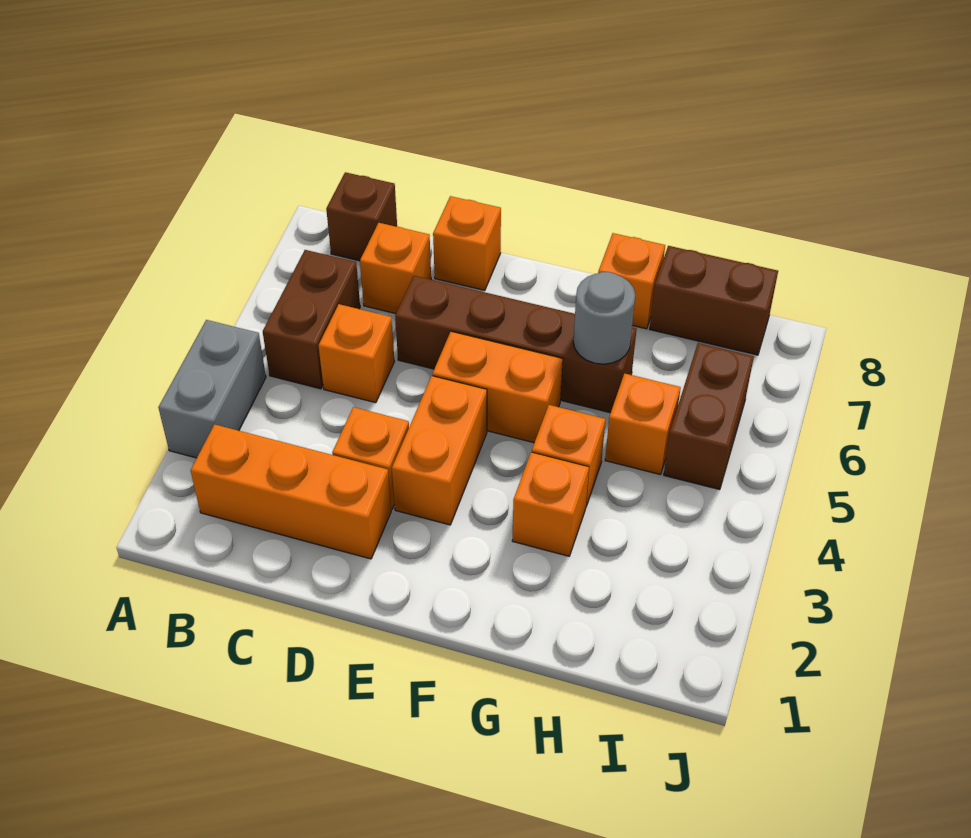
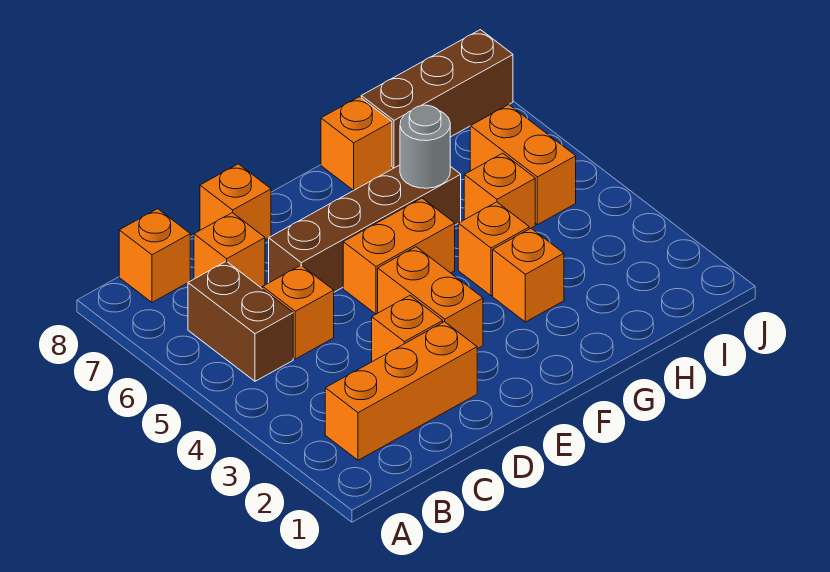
grey 1x2 brick [158,320,266,458] -> none
brown 1x1 brick [326,172,397,261] -> orange 1x1 brick [119,209,190,302]
brown 1x2 brick [650,246,778,355] -> brown 1x3 brick [361,30,513,168]
brown 1x2 brick [664,343,754,490] -> orange 1x2 brick [470,105,576,225]

